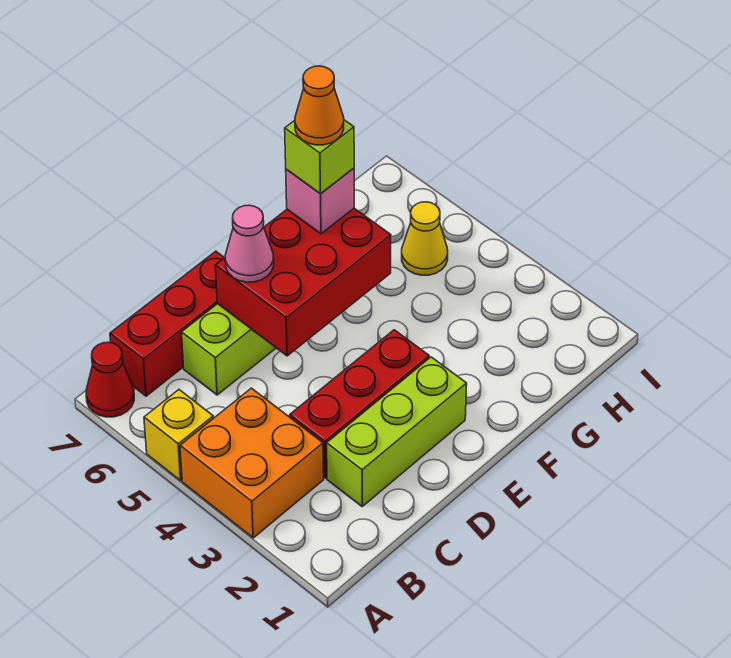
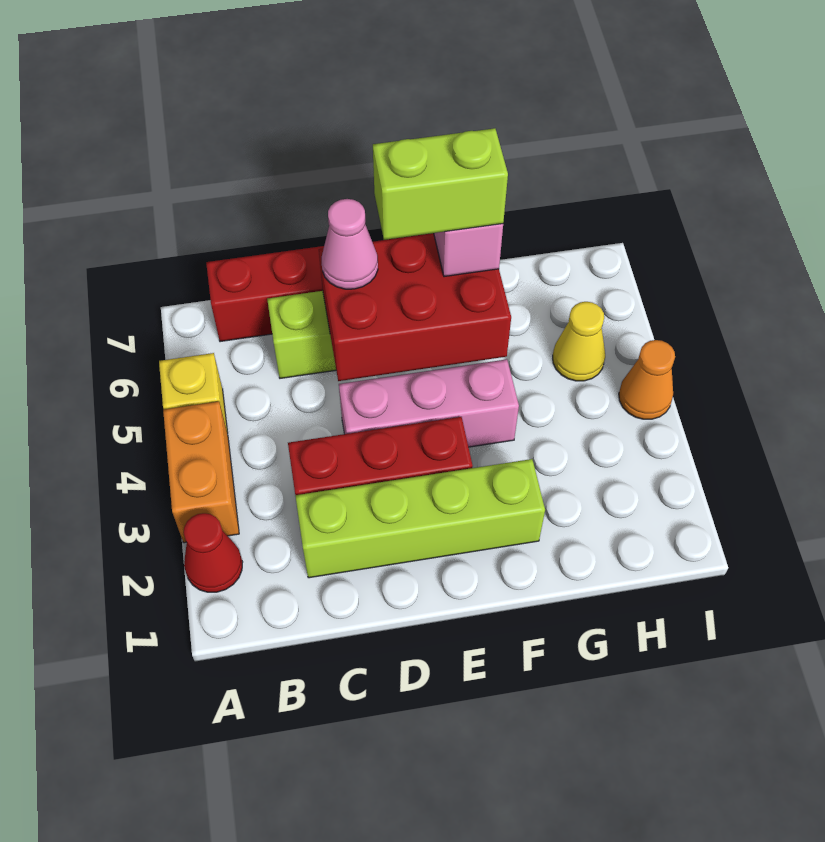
orange 2x2 brick [180,388,324,538] -> orange 1x2 brick [163,401,239,543]
red 1x1 cone [86,342,134,417] -> red 1x1 cone moved to [184,513,243,592]
lime 1x3 brick [327,357,467,506] -> lime 1x4 brick [295,459,545,578]
none -> pink 1x3 brick [339,359,519,447]
lime 1x1 brick [285,120,354,194] -> lime 1x2 brick [373,128,508,240]
orange 1x1 cone [295,66,344,145] -> orange 1x1 cone moved to [619,340,675,419]

